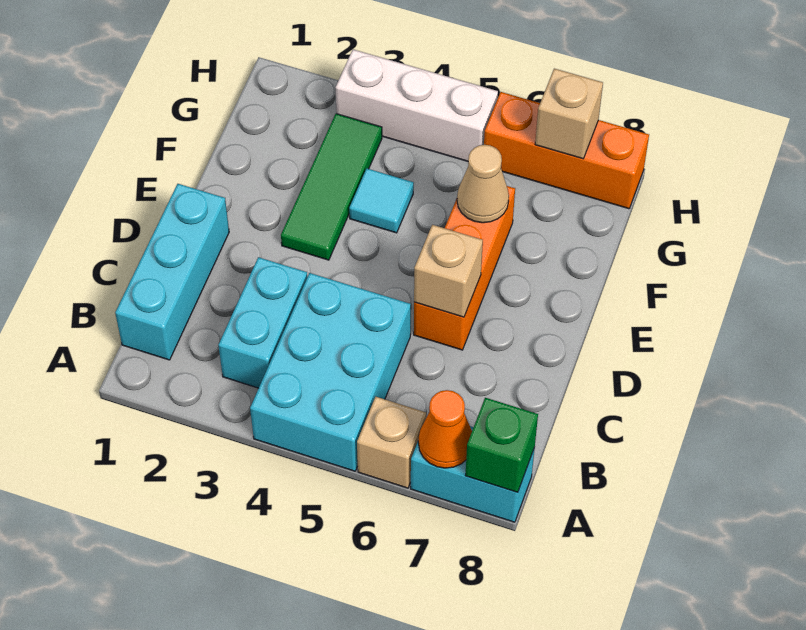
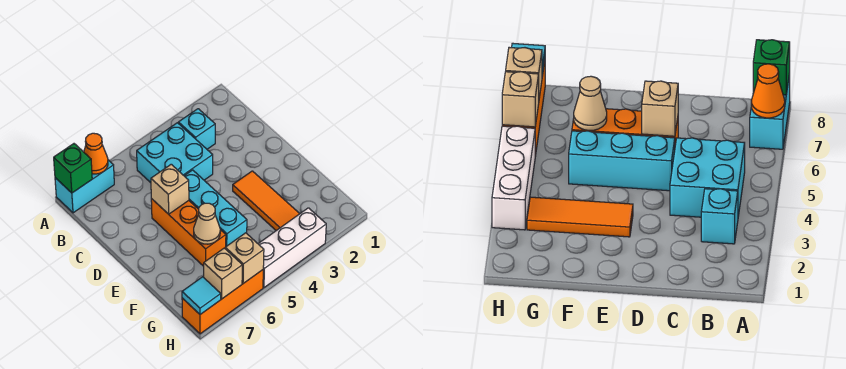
cyan 2x3 brick [250,273,411,471] -> cyan 2x2 brick [137,123,213,183]
tan 1x1 brick [357,397,426,488] -> tan 1x1 brick moved to [225,233,264,284]
cyan 1x3 brick [115,184,229,360] -> cyan 1x3 brick moved to [185,170,247,246]
cyan 1x2 brick [218,257,307,388] -> cyan 1x1 brick [178,109,215,149]
green 1x3 tile [281,114,382,260] -> orange 1x3 tile [233,171,300,231]
cyan 1x1 tile [349,169,414,233] -> cyan 1x1 tile moved to [182,277,221,314]

